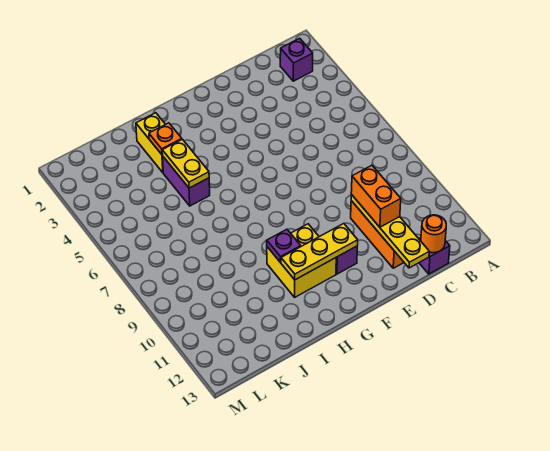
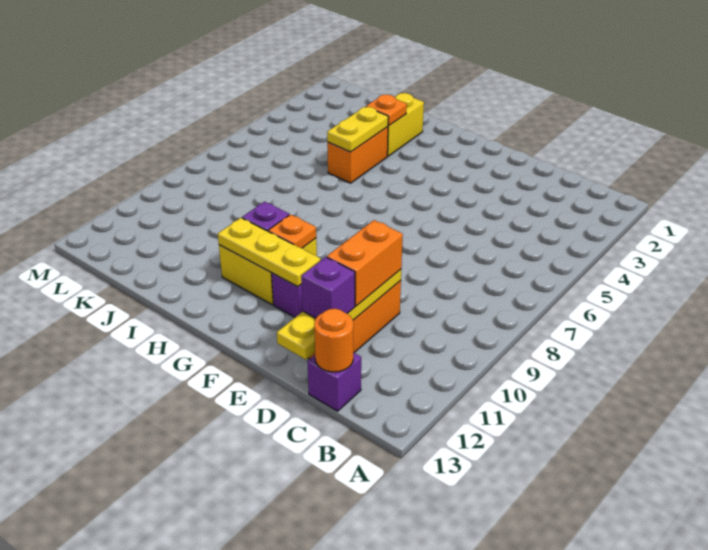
purple 1x1 brick [280,38,313,81] -> purple 1x1 brick moved to [301,257,355,318]
none -> orange 1x1 plate [268,214,316,248]
purple 1x2 brick [163,157,210,206] -> orange 1x2 brick [327,127,388,183]

